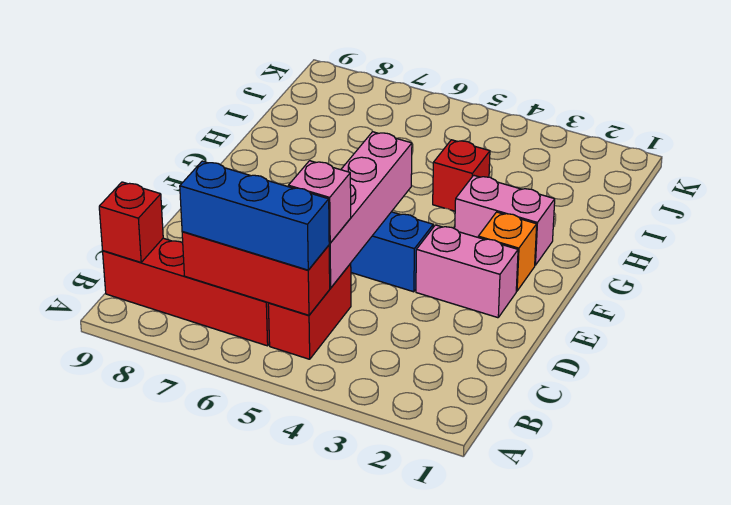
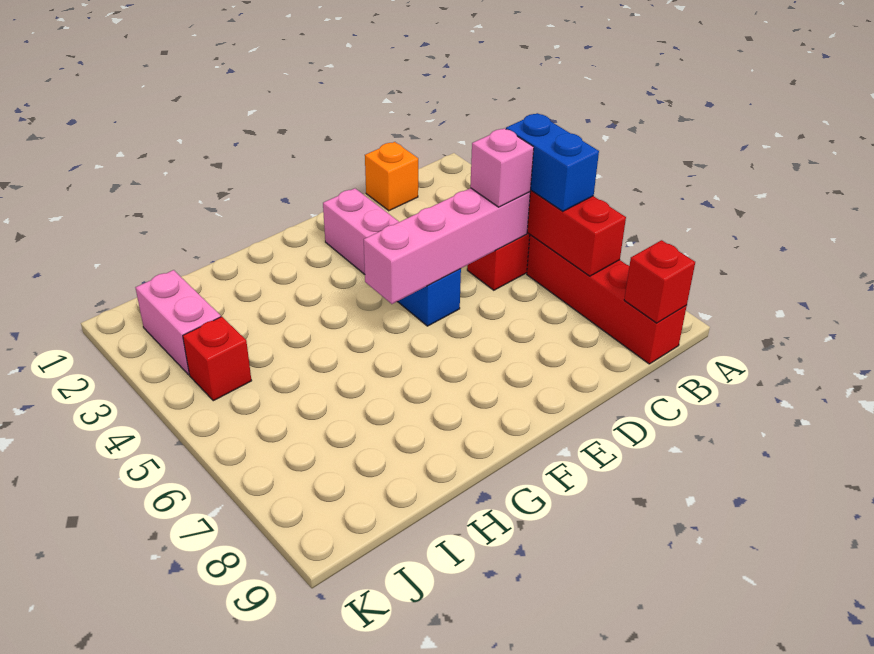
blue 1x3 brick [180,161,329,270] -> blue 1x2 brick [506,113,599,211]
orange 1x1 brick [478,212,537,291] -> orange 1x1 brick moved to [365,142,418,211]
pink 1x2 brick [455,175,555,265] -> pink 1x2 brick moved to [135,270,221,375]
red 1x1 brick [433,140,490,211] -> red 1x1 brick moved to [183,317,252,401]

